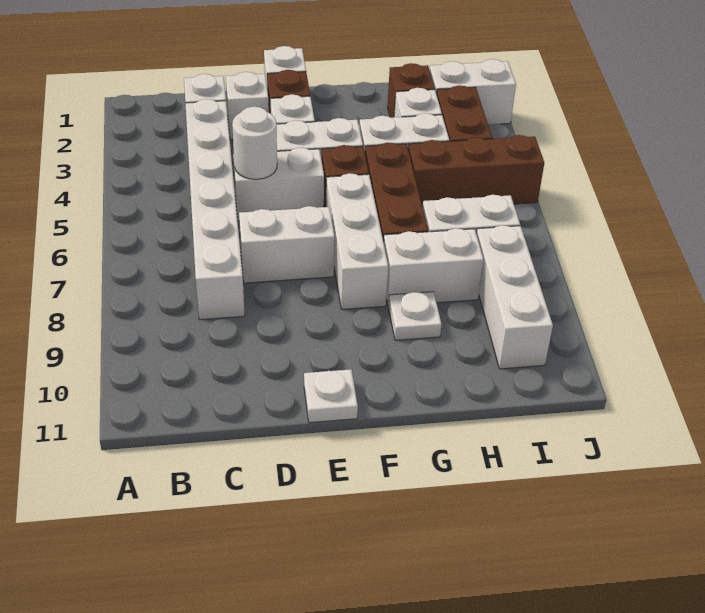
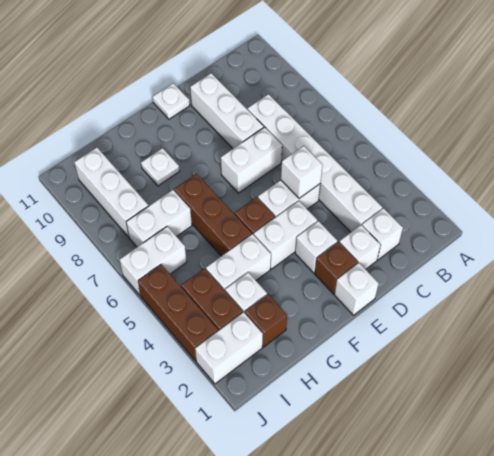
white 1x1 round brick [232,107,277,179] -> white 1x1 brick [281,146,323,198]
white 1x3 brick [326,173,388,309] -> white 1x3 brick moved to [190,73,264,149]
white 1x2 brick [384,228,484,305] -> white 1x2 brick moved to [119,226,187,295]
brown 1x3 brick [408,135,544,207] -> brown 1x3 brick turned to [138,264,218,361]

